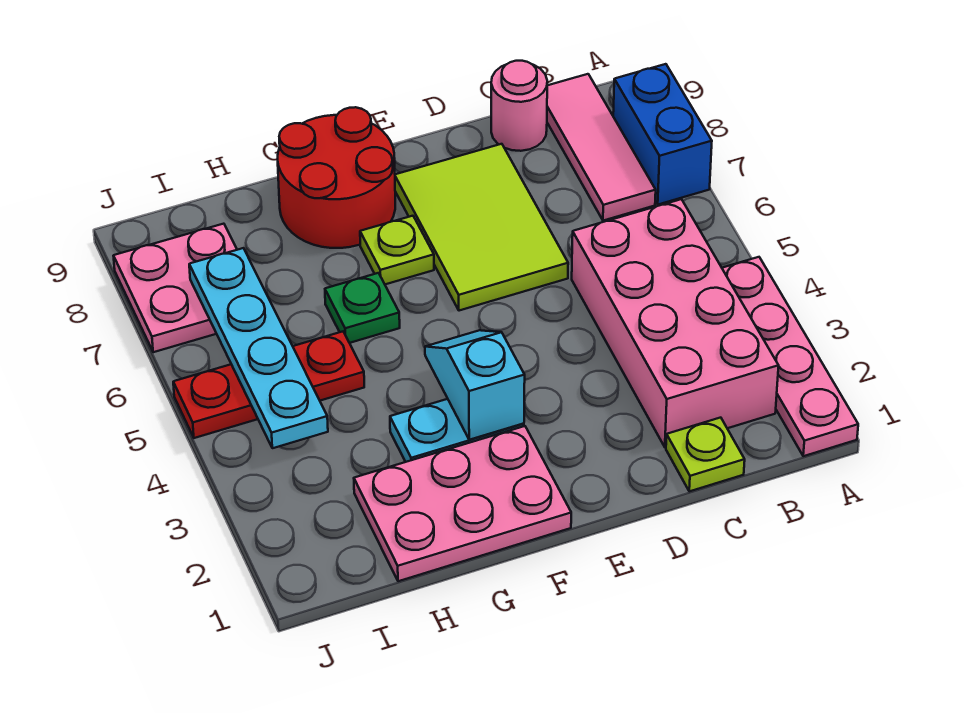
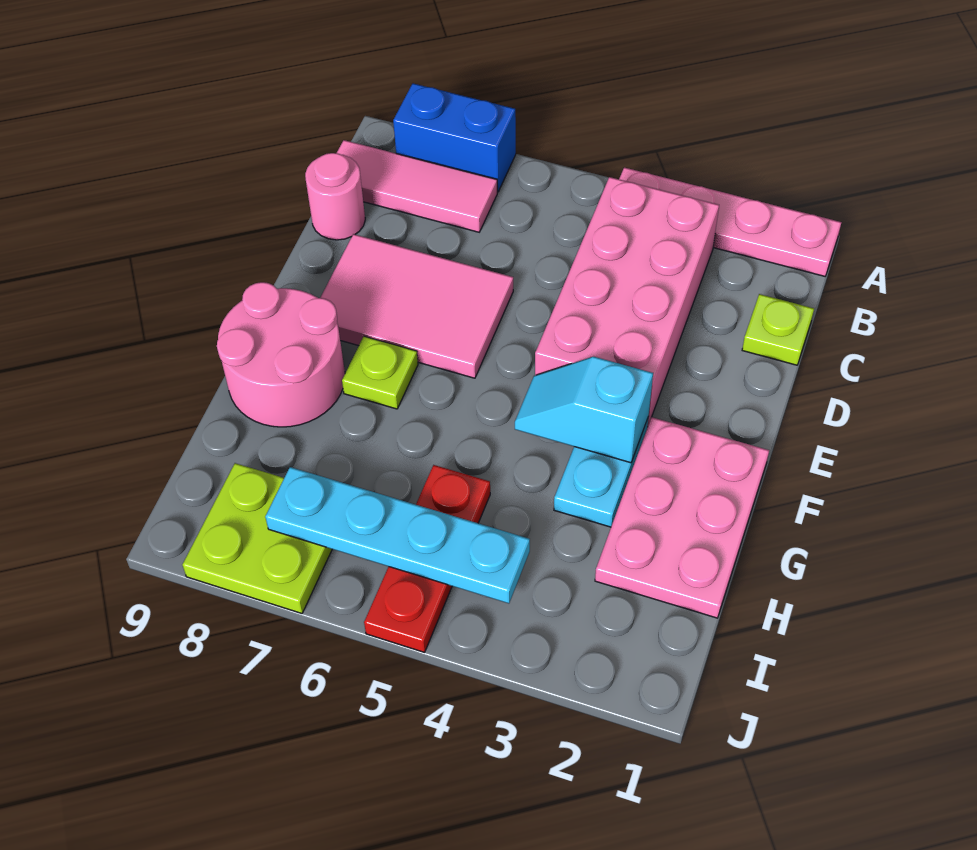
pink 2x4 brick [572,199,779,447] -> pink 2x4 brick turned to [535,177,719,427]
lime 2x3 tile [395,144,568,311] -> pink 2x3 tile [320,234,513,378]
red 2x2 round brick [278,107,395,248] -> pink 2x2 round brick [217,282,345,427]
green 1x1 plate [325,273,400,343] -> none
pink 2x2 plate [114,224,237,352] -> lime 2x2 plate [183,463,332,613]

